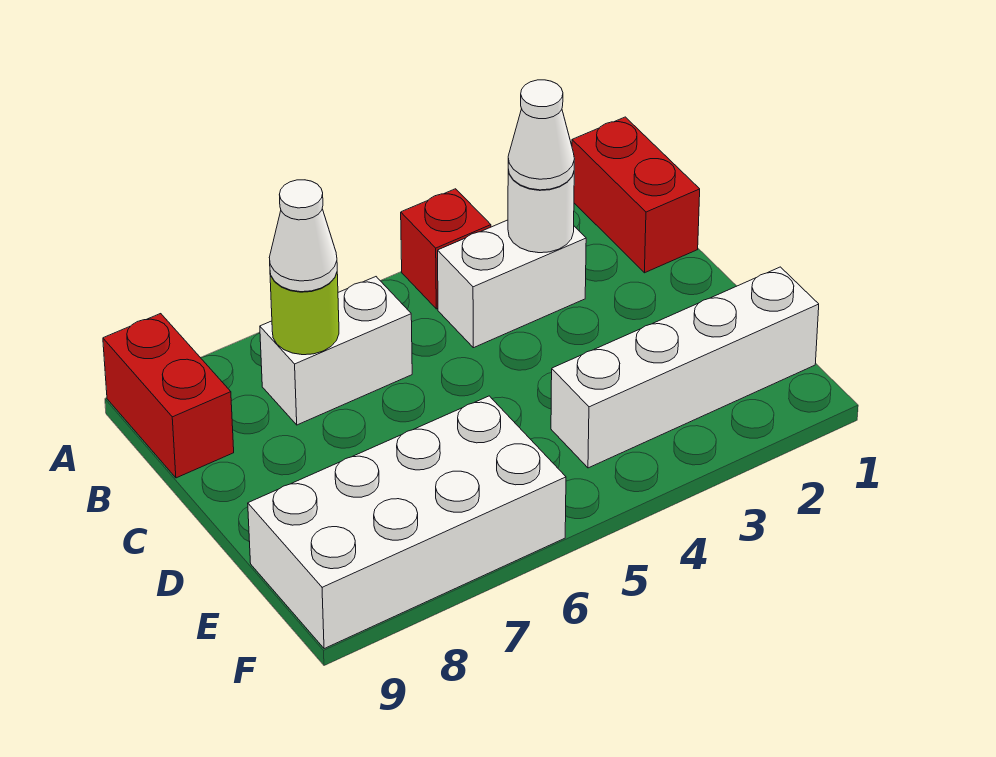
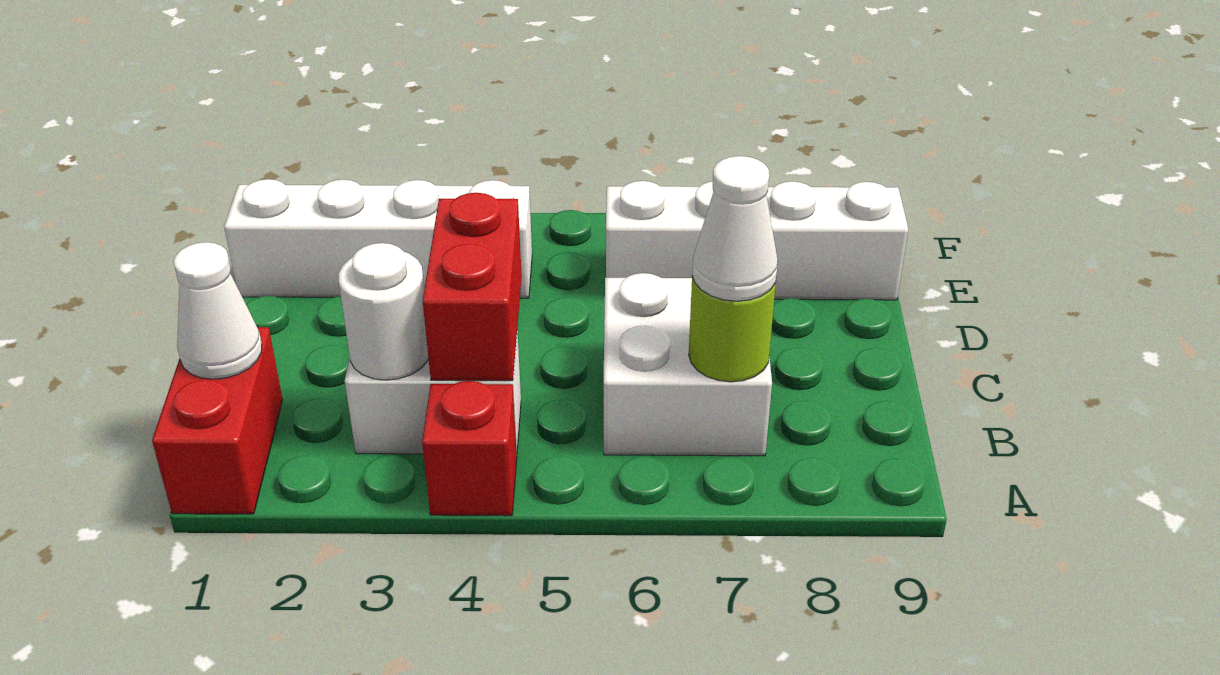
red 1x2 brick [103,314,234,478] -> red 1x2 brick moved to [423,193,522,381]
white 1x1 cone [508,80,574,190] -> white 1x1 cone moved to [173,242,262,379]
white 1x2 brick [260,277,412,425] -> white 2x2 brick [604,273,772,456]
white 2x4 brick [248,396,566,649] -> white 1x4 brick [606,181,908,300]

